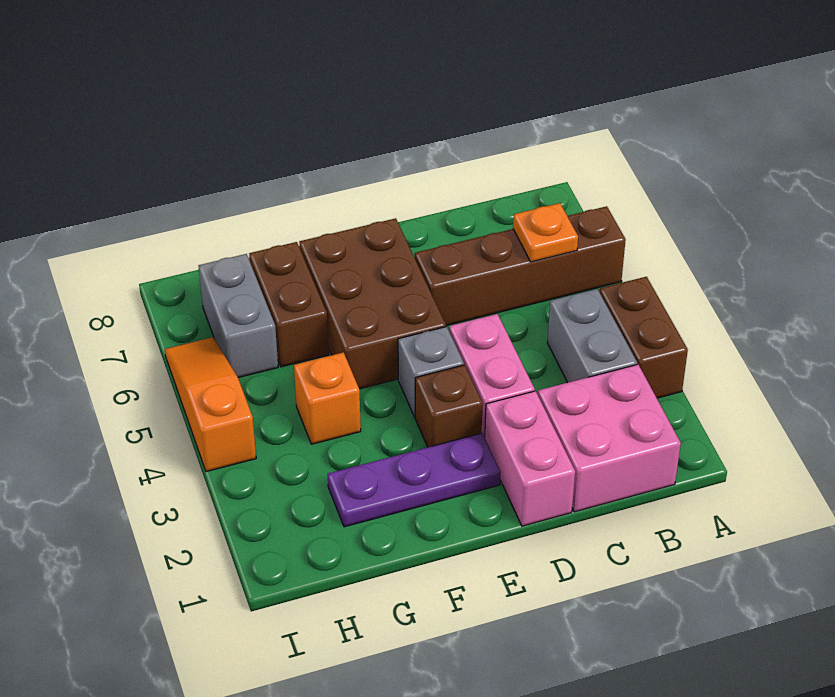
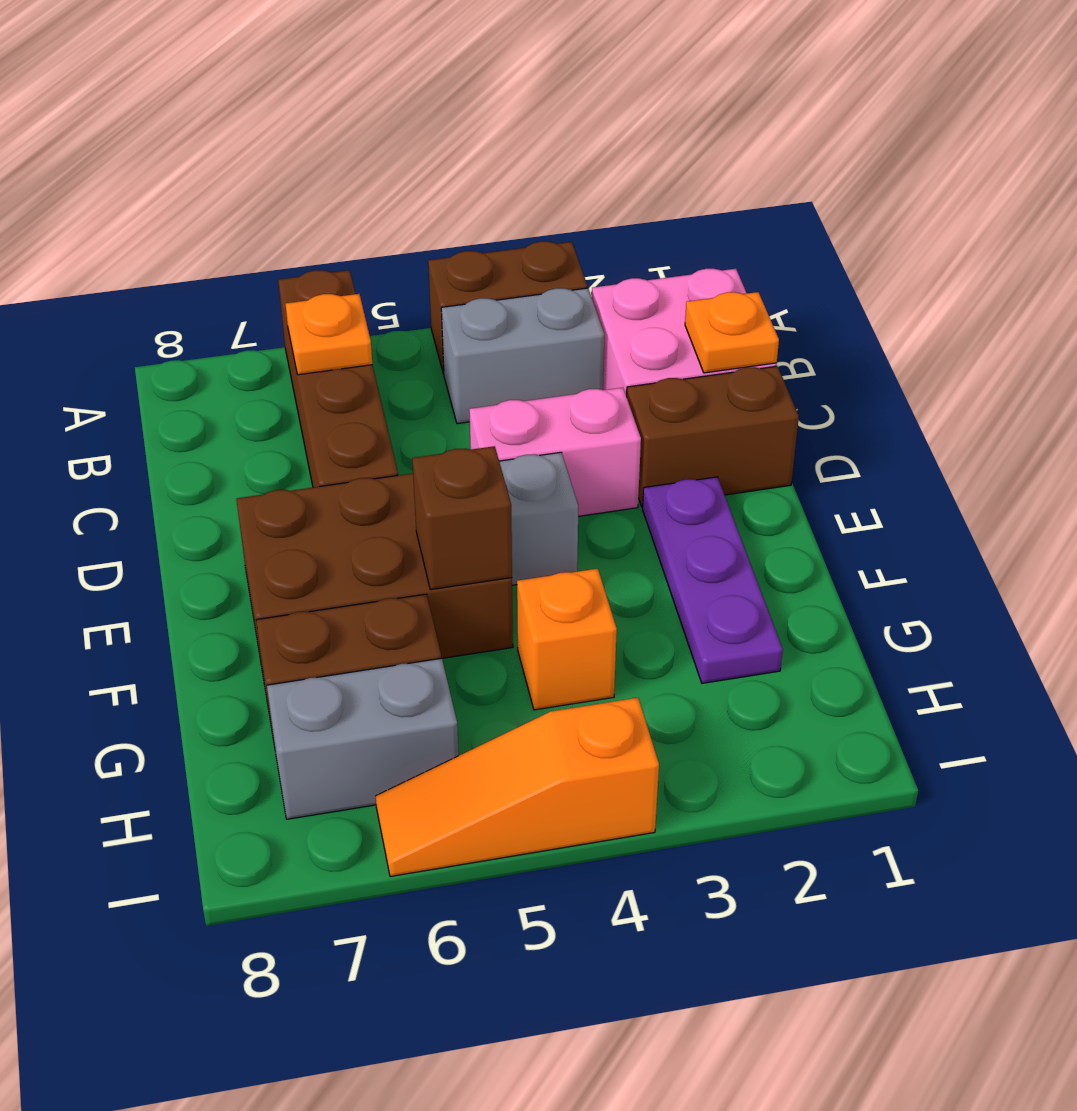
none -> orange 1x1 plate [685,292,779,373]
pink 1x2 brick [485,391,575,526] -> brown 1x2 brick [627,366,799,507]
brown 1x1 brick [415,365,483,447] -> brown 1x1 brick moved to [412,446,512,590]

